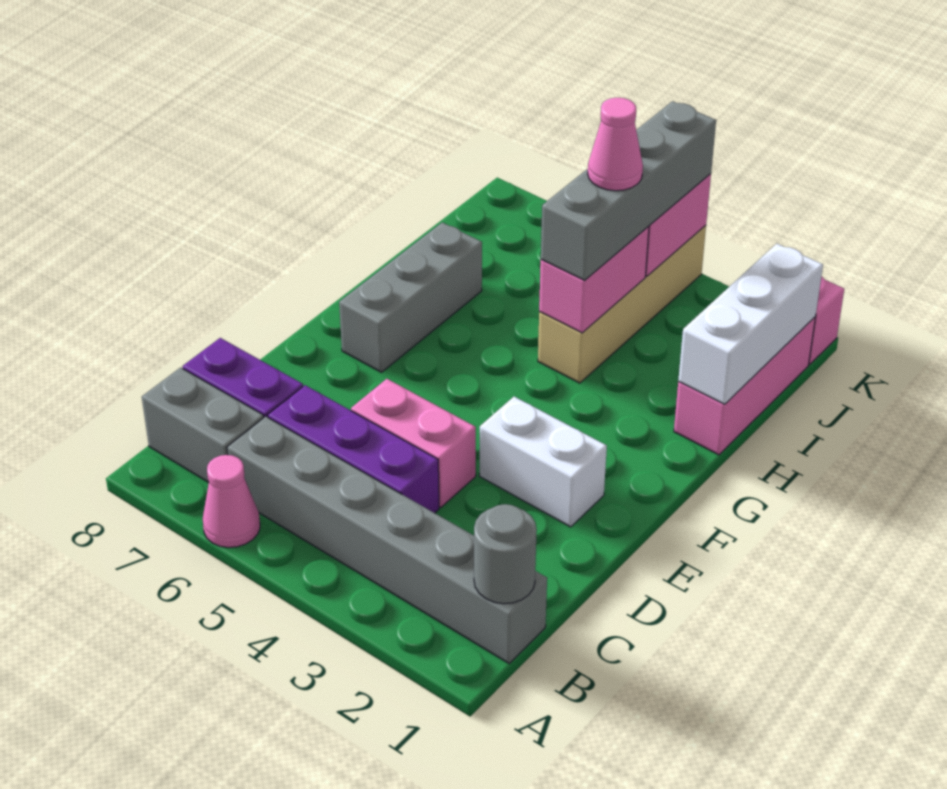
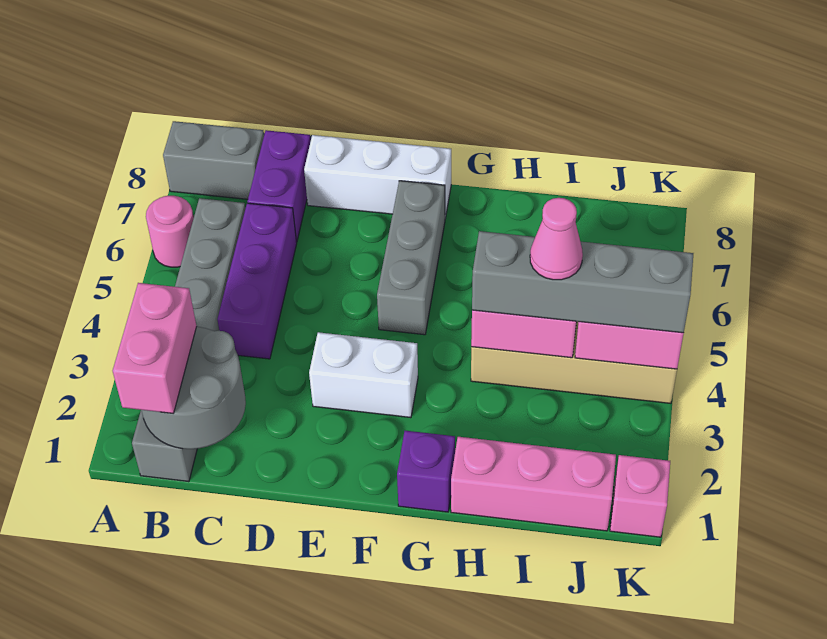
pink 1x1 cone [203,455,260,548] -> pink 1x1 round brick [146,196,194,267]
grey 1x1 round brick [474,504,537,604] -> grey 2x2 round brick [142,327,246,449]
grey 1x2 brick [142,368,264,482] -> grey 1x2 brick turned to [163,121,264,199]
pink 1x2 brick [351,379,476,508] -> pink 1x2 brick moved to [113,283,197,414]
white 1x2 brick [479,397,607,527] -> white 1x2 brick turned to [309,332,418,418]
grey 1x3 brick [339,222,482,372] -> grey 1x3 brick turned to [377,181,445,335]
none -> purple 1x1 brick [397,431,455,512]
white 1x3 brick [678,244,823,404] -> white 1x3 brick moved to [304,135,451,218]

